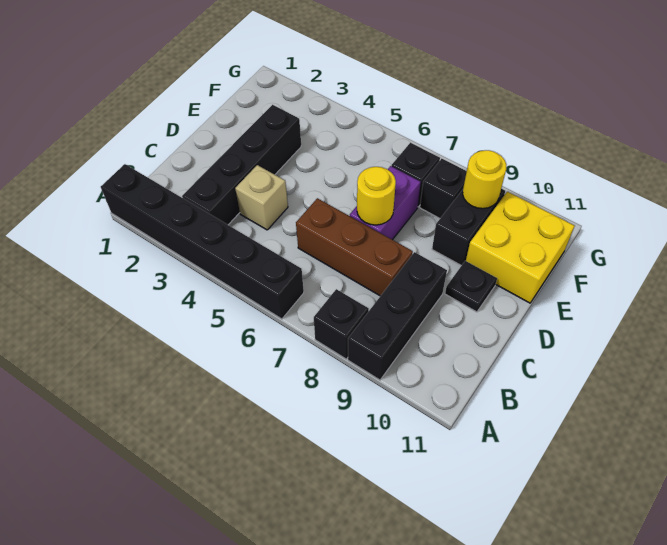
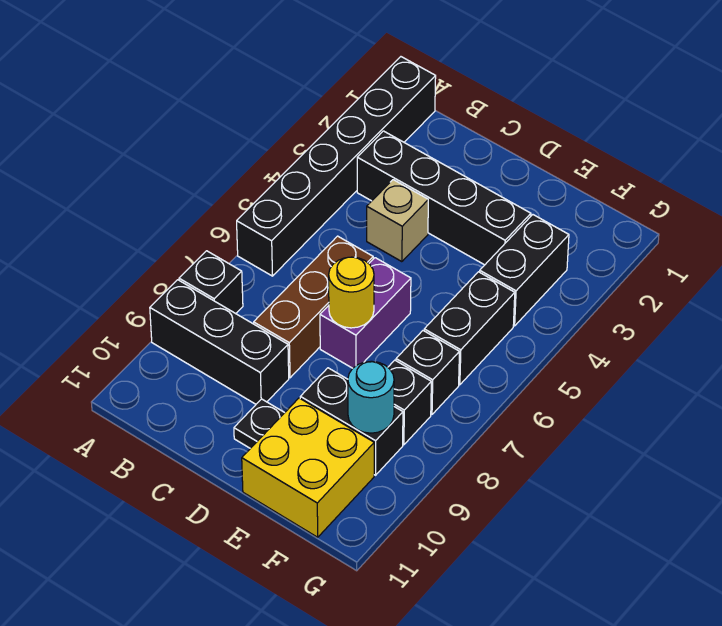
purple 1x2 brick [350,166,421,240] -> purple 1x2 brick turned to [320,258,411,368]
none -> black 1x2 brick [480,215,569,326]
none -> black 1x2 brick [424,272,515,385]
yellow 1x1 round brick [463,150,507,209] -> cyan 1x1 round brick [348,361,394,433]

